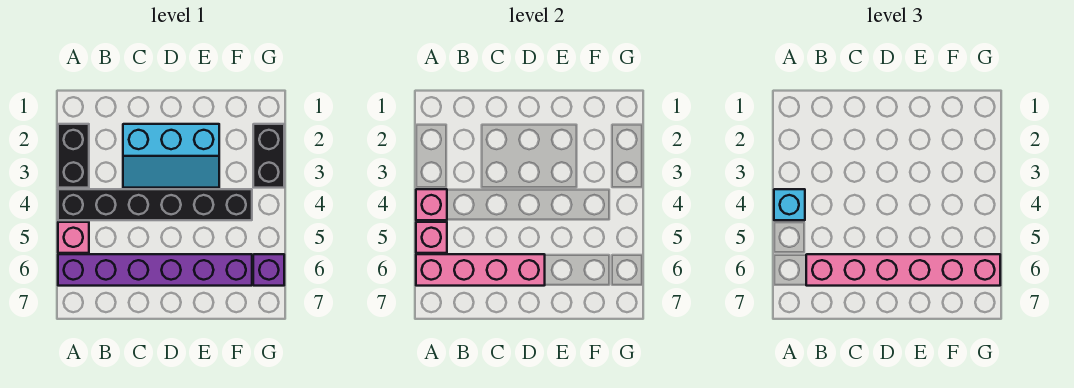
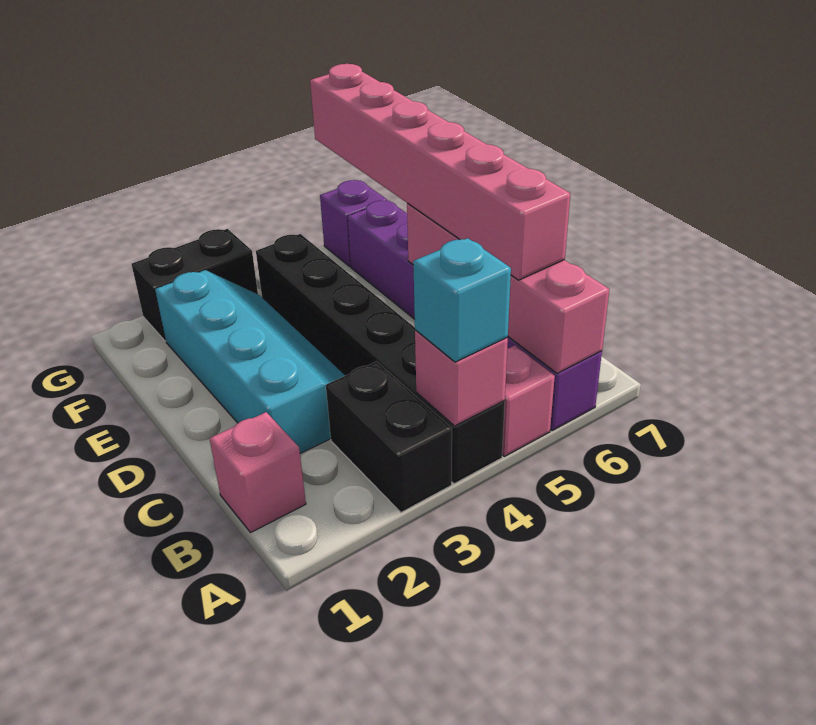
black 1x2 brick [58,124,89,188] -> black 1x2 brick turned to [326,361,452,513]
pink 1x1 brick [416,222,447,253] -> pink 1x1 brick moved to [209,412,306,532]
cyan 2x3 slope [123,124,219,188] -> cyan 2x4 slope [155,270,345,454]

